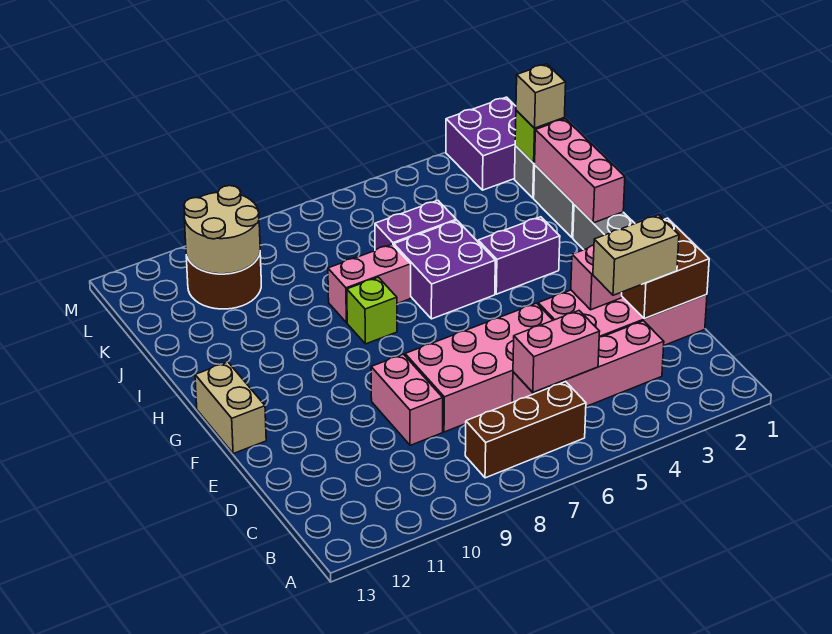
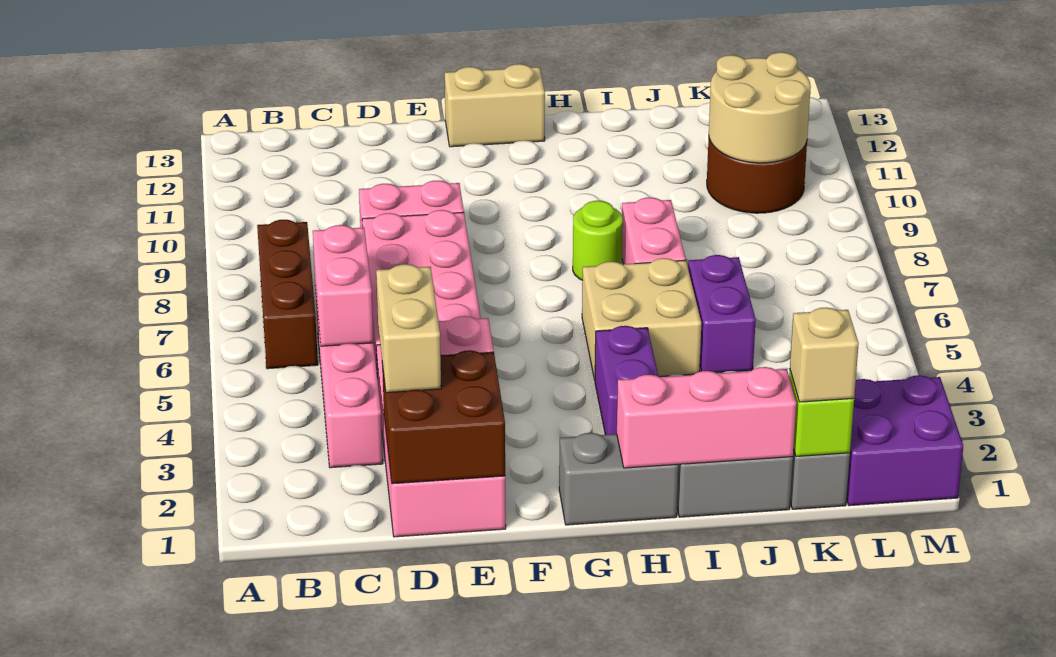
purple 2x2 brick [394,220,495,319] -> tan 2x2 brick [582,258,701,380]
lime 1x1 brick [347,277,397,344] -> lime 1x1 round brick [573,201,623,280]

